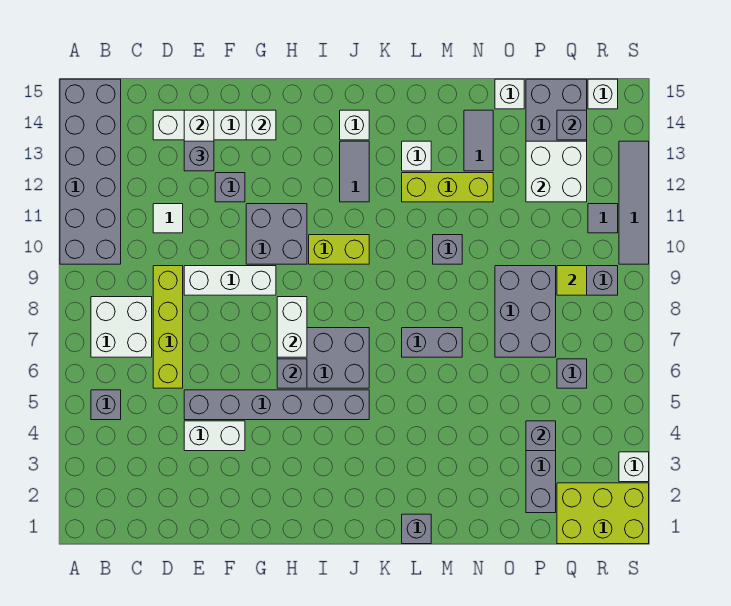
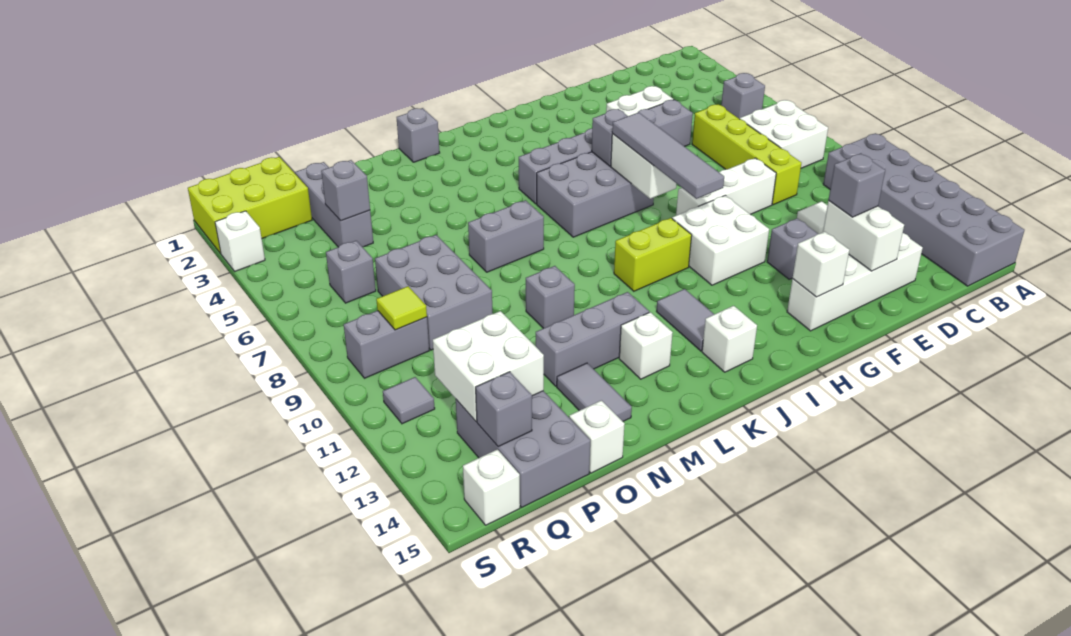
grey 2x2 brick [246,204,307,264] -> white 2x2 brick [672,195,769,285]
lime 1x3 brick [402,173,493,202] -> grey 1x3 brick [536,292,649,386]
grey 1x4 tile [619,141,649,264] -> grey 1x4 tile moved to [612,113,724,199]

